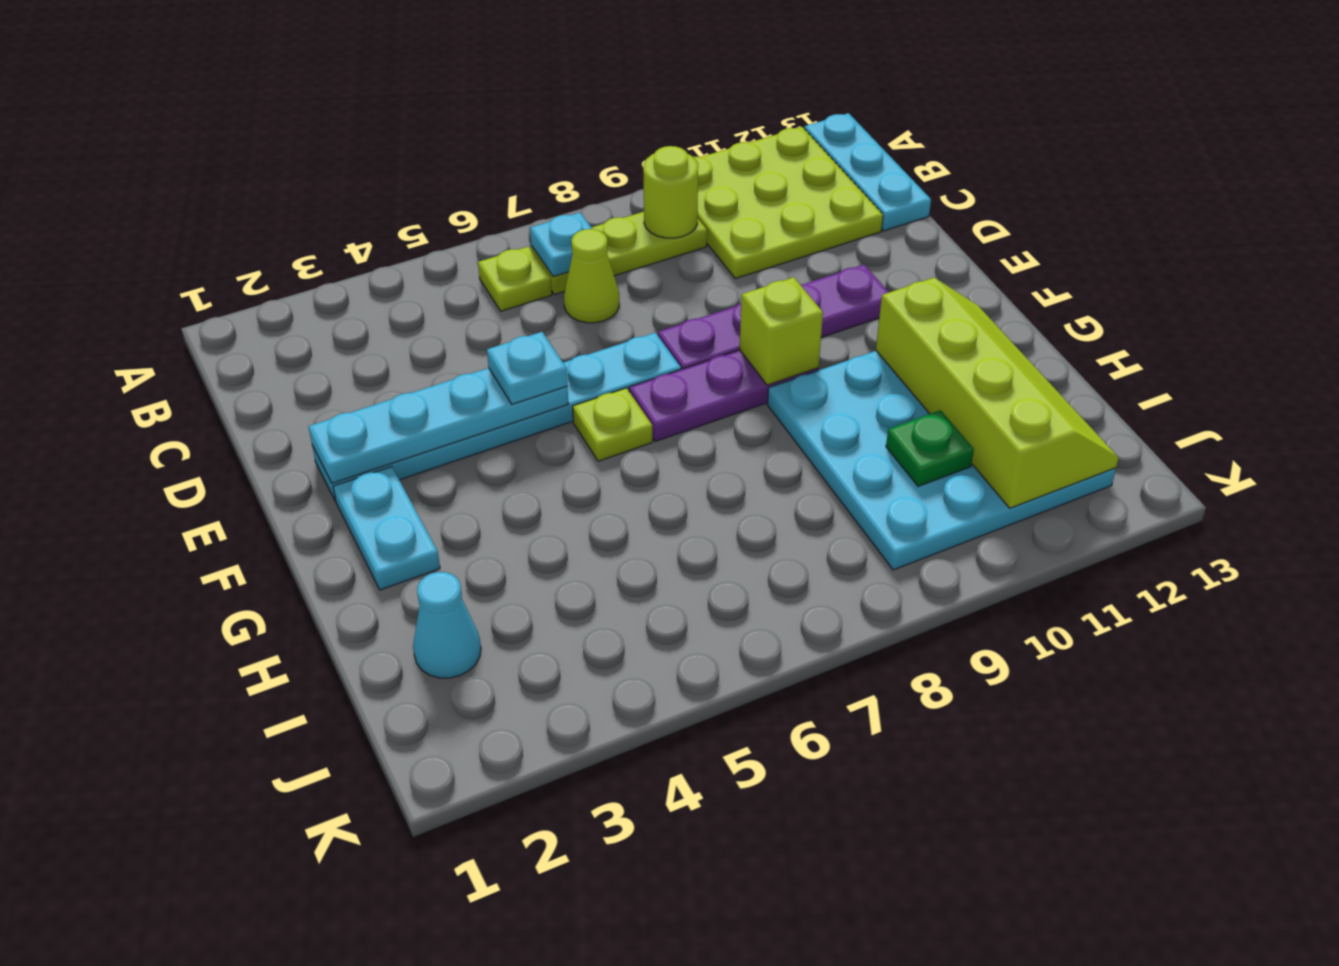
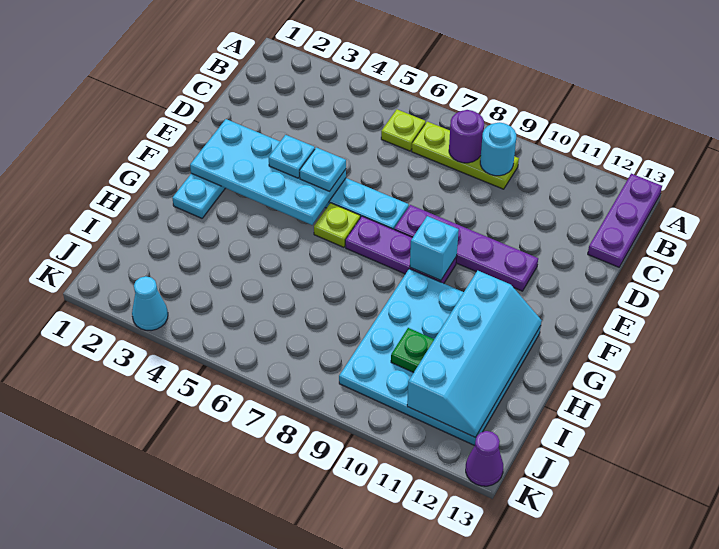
lime 3x3 plate [694,127,883,279] -> none
cyan 1x3 plate [805,113,931,231] -> purple 1x3 plate [588,174,662,267]
cyan 1x1 plate [530,213,592,277] -> cyan 1x1 plate moved to [268,135,315,178]
none -> purple 1x1 round brick [449,110,484,163]
lime 1x1 round brick [643,146,698,238] -> cyan 1x1 round brick [480,122,516,176]
lime 1x1 cone [564,229,619,323] -> none
cyan 1x4 plate [308,368,568,483] -> cyan 2x4 plate [190,119,346,225]
lime 1x1 brick [740,277,823,385] -> cyan 1x1 brick [410,216,459,280]
lime 2x4 slope [876,278,1119,508] -> cyan 2x4 slope [407,271,542,438]
cyan 1x1 cone [413,572,481,678] -> cyan 1x1 cone moved to [132,276,168,331]
none -> purple 1x1 cone [466,431,503,486]

